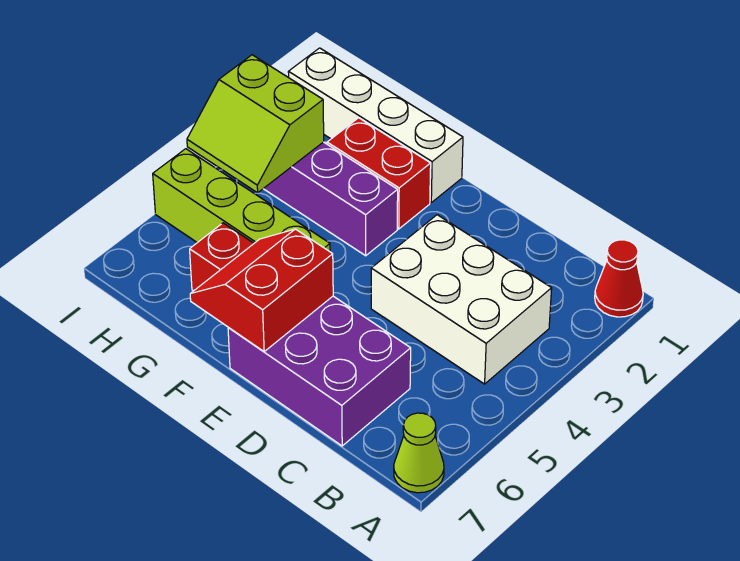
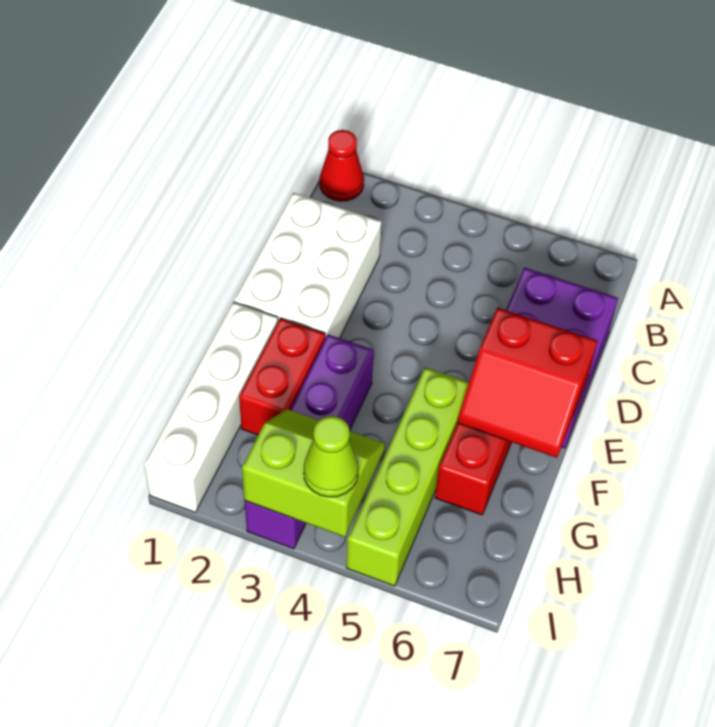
lime 1x1 cone [394,413,444,493] -> lime 1x1 cone moved to [304,416,359,497]
white 2x3 brick [371,215,552,384] -> white 2x3 brick moved to [234,193,382,338]
lime 2x2 slope [187,55,324,193] -> lime 2x2 slope turned to [242,409,385,537]

